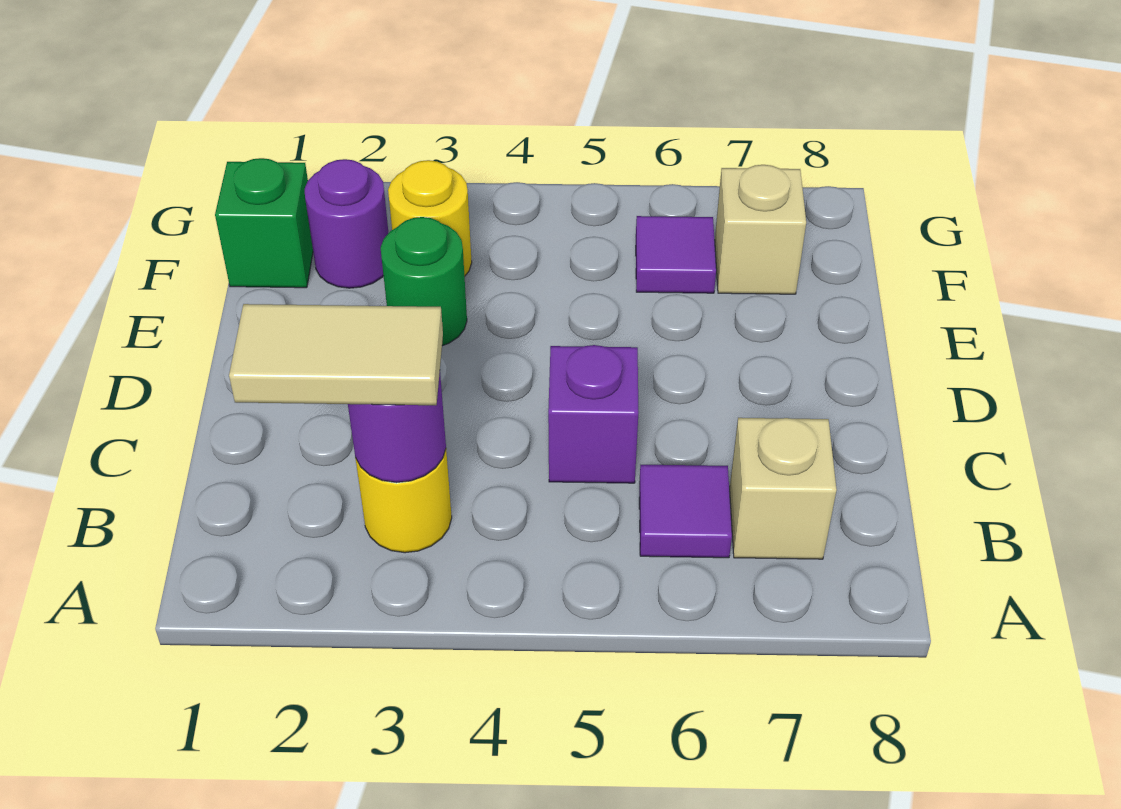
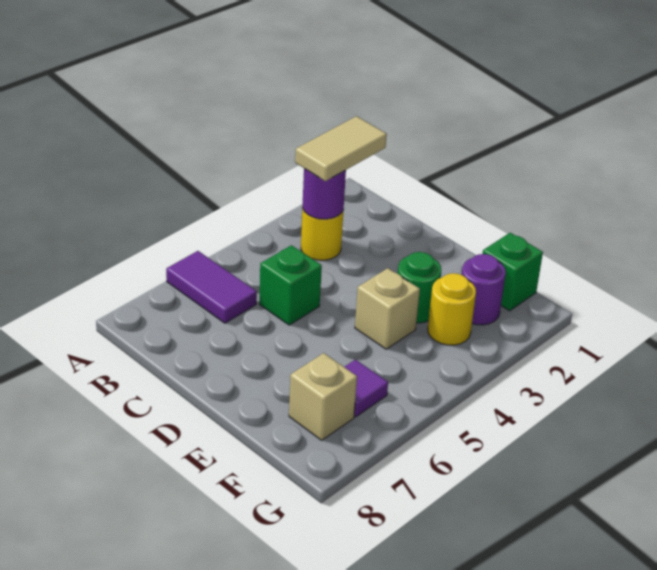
purple 1x1 tile [639,465,732,558] -> purple 1x2 tile [166,251,257,323]
tan 1x1 brick [730,418,837,559] -> tan 1x1 brick moved to [355,268,420,349]
purple 1x1 brick [548,345,639,483] -> green 1x1 brick [259,245,322,325]

